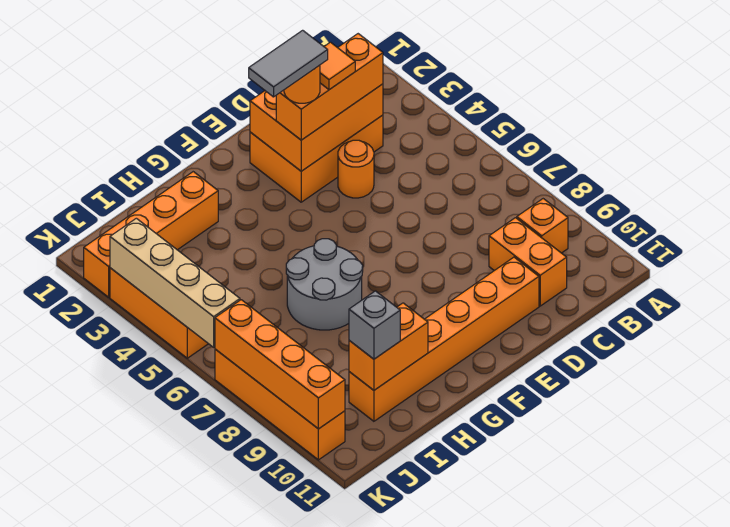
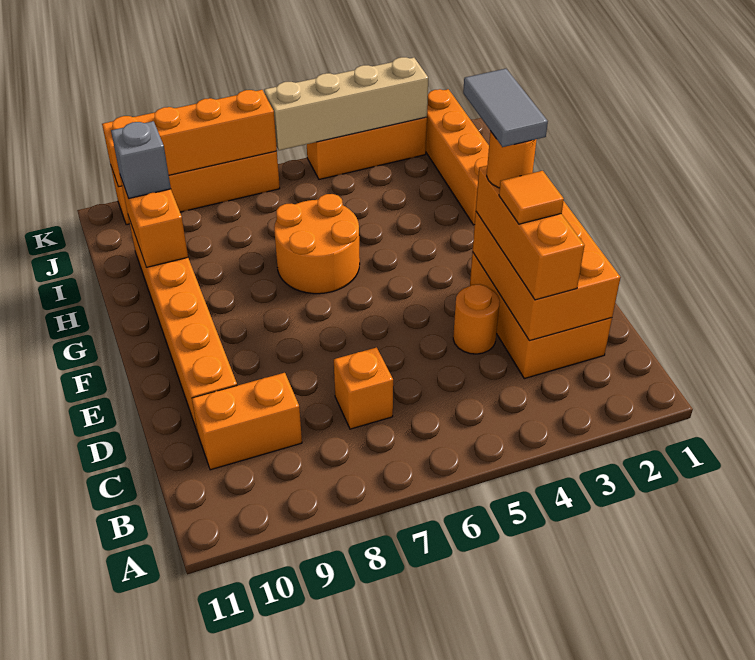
orange 1x1 brick [517,199,568,253] -> orange 1x1 brick moved to [334,347,393,429]
grey 2x2 round brick [286,239,363,330] -> orange 2x2 round brick [274,194,360,294]

